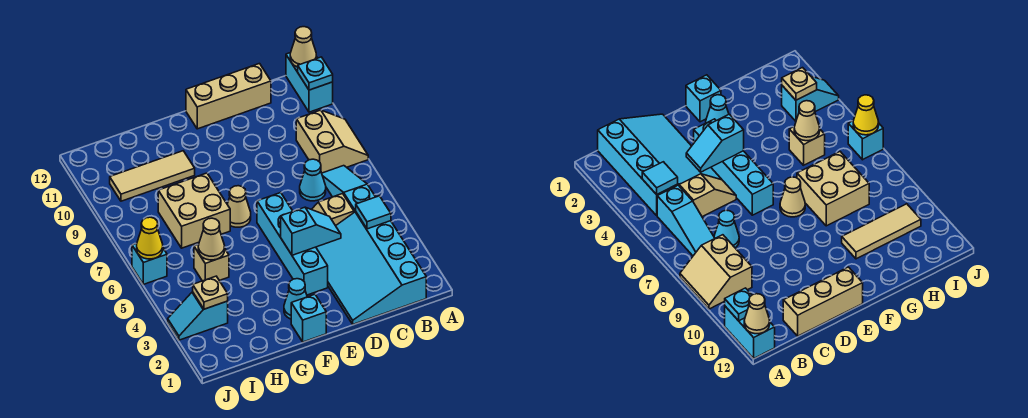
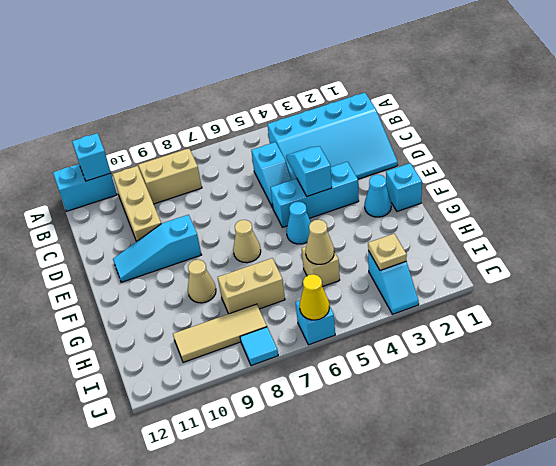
cyan 1x1 plate [298,57,333,90] -> cyan 1x1 brick [72,133,111,181]
tan 1x1 cone [290,27,316,67] -> tan 1x1 cone moved to [188,260,216,303]
cyan 1x1 tile [356,196,391,229] -> cyan 1x1 tile moved to [240,327,278,366]
cyan 1x3 slope [322,166,375,212] -> cyan 1x3 slope moved to [113,215,201,282]
tan 1x2 slope [312,194,354,226] -> cyan 1x2 slope [251,142,292,208]
cyan 1x1 cone [300,159,326,201] -> cyan 1x1 cone moved to [286,201,311,244]
tan 1x3 brick [186,64,271,129] -> tan 1x3 brick moved to [113,166,161,242]
cyan 1x4 brick [257,193,328,295] -> cyan 1x3 brick [271,162,359,227]
tan 2x2 brick [158,173,230,248] -> tan 1x2 brick [218,258,285,314]
tan 1x3 tile [110,151,195,201] -> tan 1x3 tile turned to [173,304,267,362]

